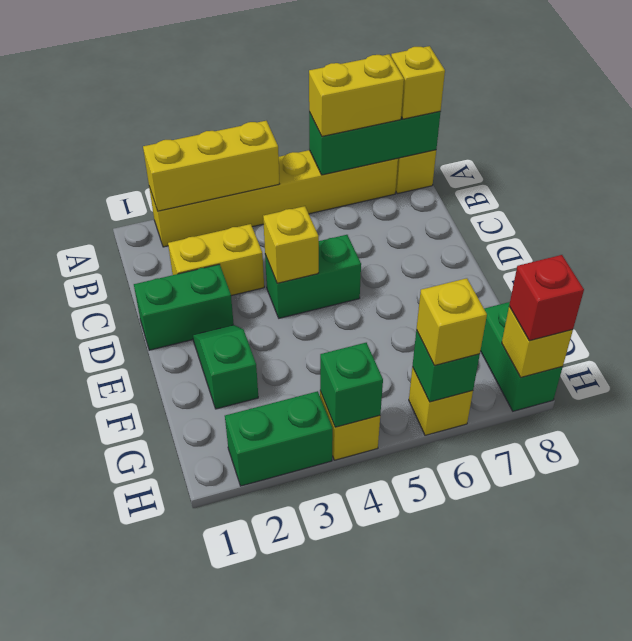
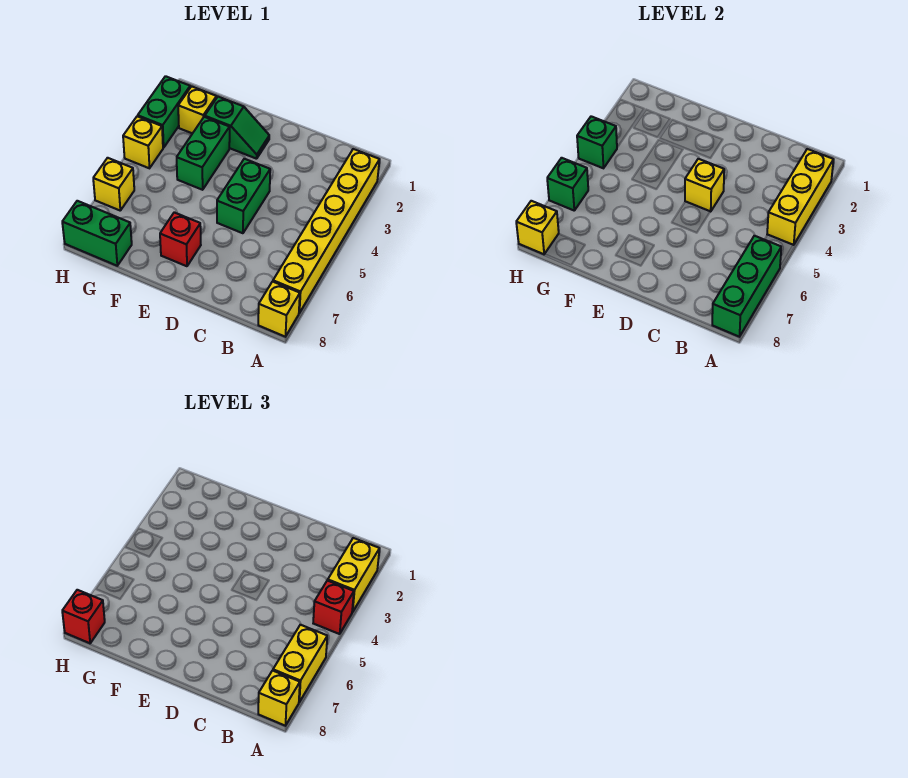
none -> red 1x1 brick [313,580,354,634]
yellow 1x2 brick [168,224,264,296] -> yellow 1x2 brick moved to [328,538,380,612]
green 1x2 brick [134,264,234,350] -> green 1x2 brick moved to [177,117,230,190]
none -> red 1x1 brick [160,212,201,266]
yellow 1x1 brick [417,278,487,365] -> yellow 1x1 brick moved to [178,86,217,133]

